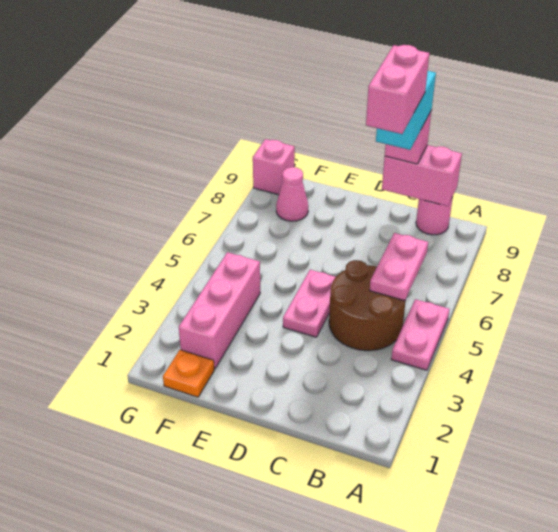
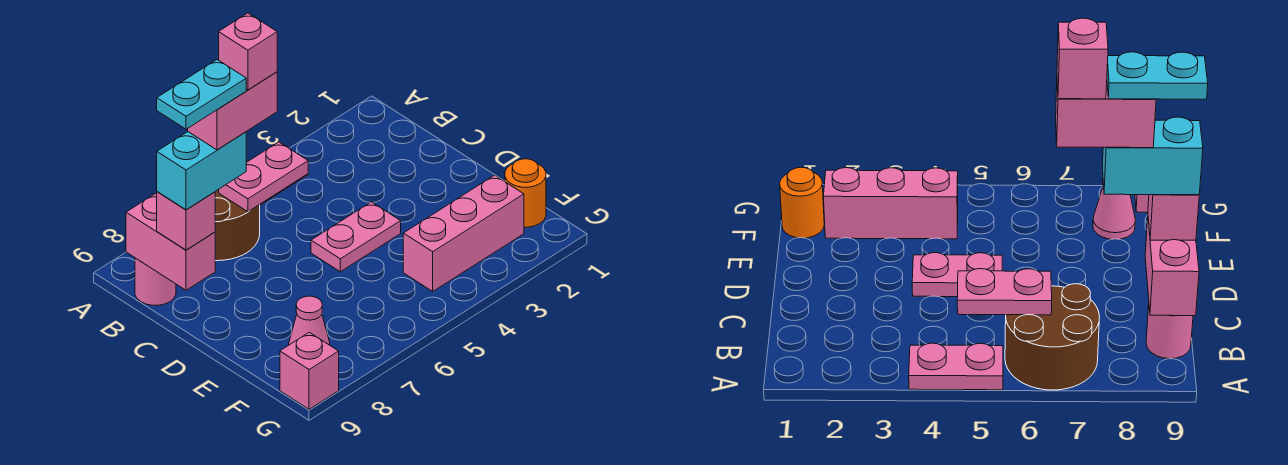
brown 2x2 round brick [329,260,406,351] -> brown 2x2 round brick moved to [215,190,260,261]
none -> pink 1x1 brick [219,13,277,90]
none -> cyan 1x2 plate [157,60,246,129]
orange 1x1 plate [163,350,214,397] -> orange 1x1 round brick [505,159,546,227]

